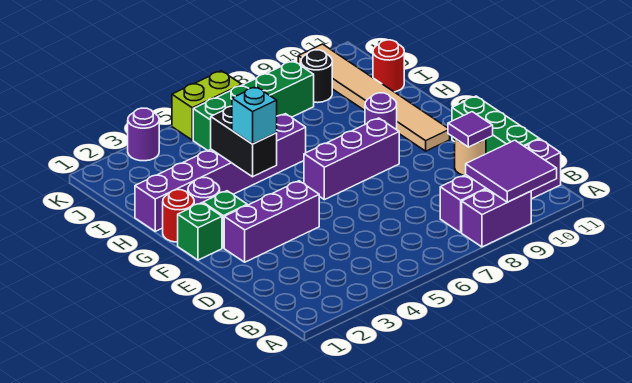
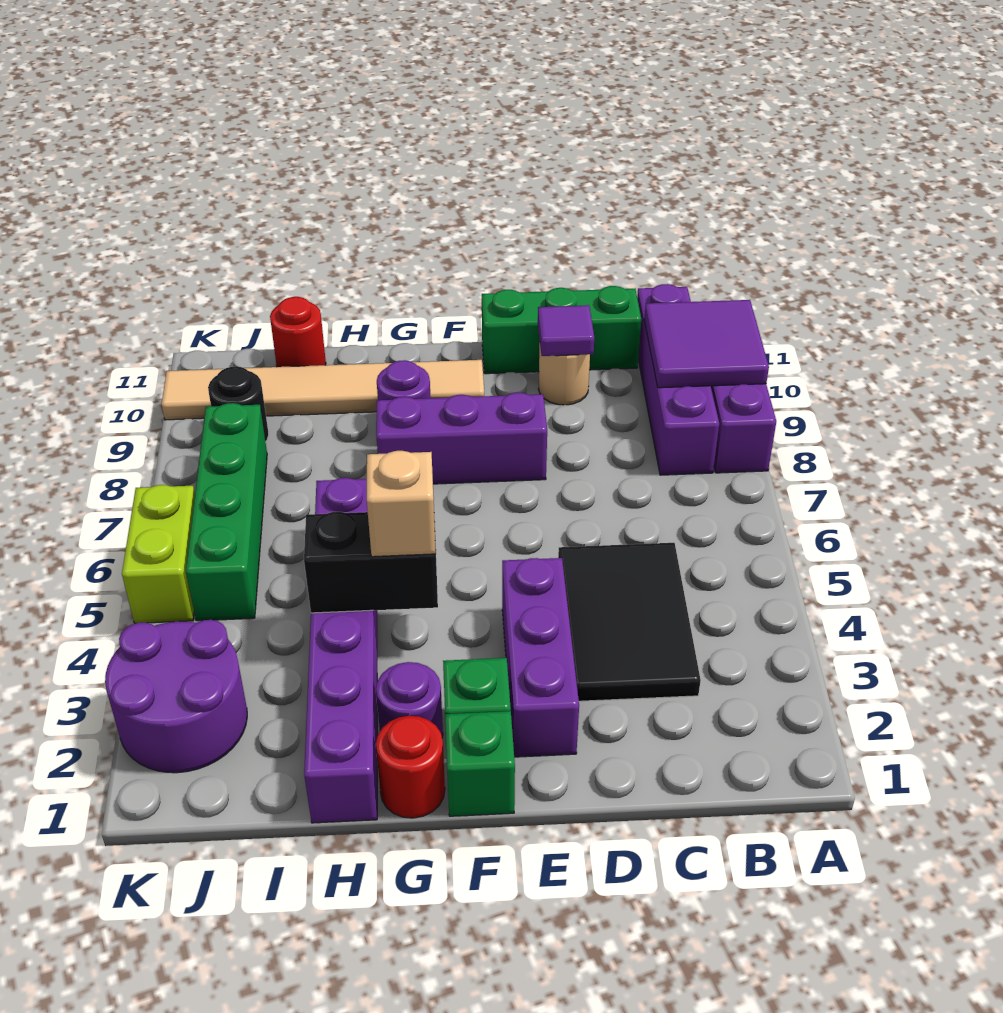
none -> black 2x3 tile [558,543,701,701]
purple 1x3 brick [304,118,399,200] -> purple 1x3 brick turned to [376,393,547,484]
cyan 1x1 brick [232,87,277,144] -> tan 1x1 brick [367,451,436,557]
purple 1x1 round brick [128,108,159,161] -> purple 2x2 round brick [105,620,247,773]

